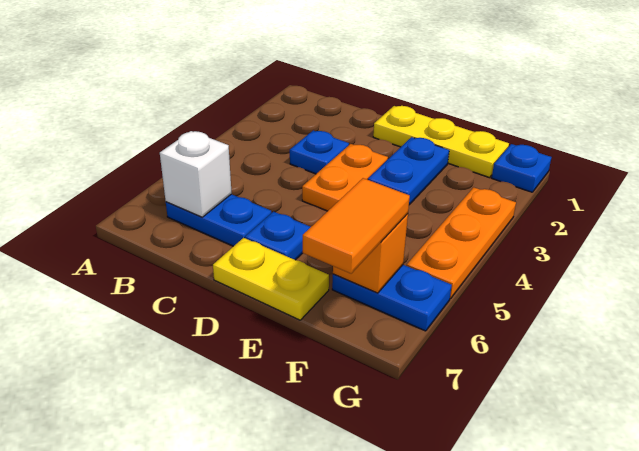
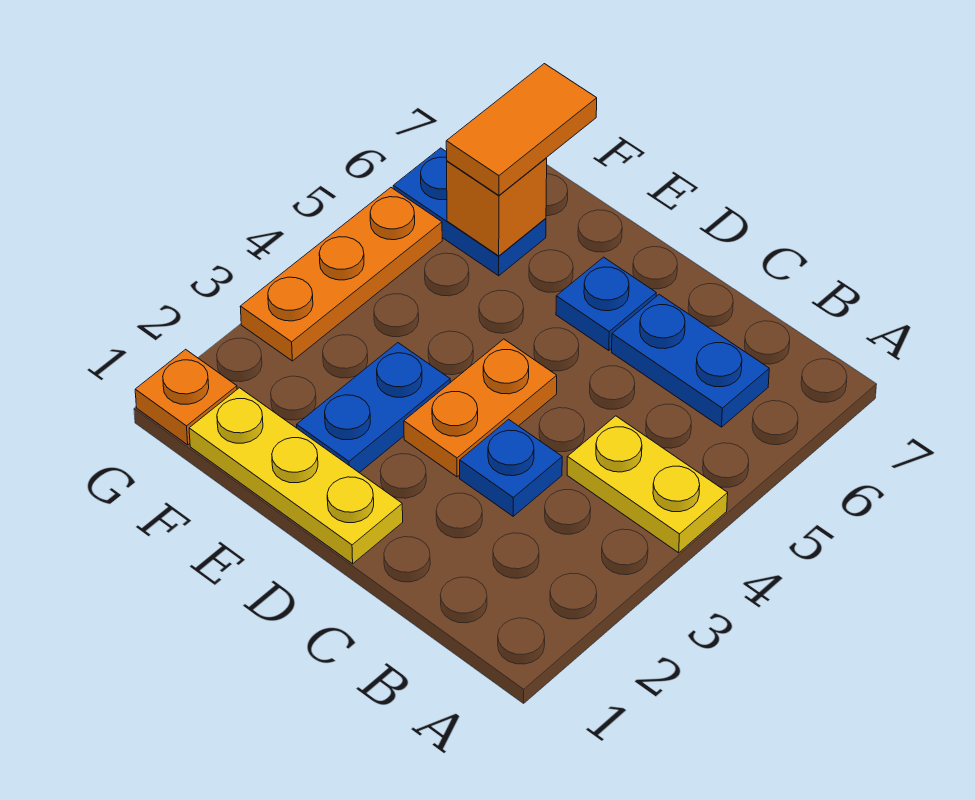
white 1x1 brick [160,131,232,217] -> none
yellow 1x2 plate [213,238,329,320] -> yellow 1x2 plate moved to [567,416,728,553]
blue 1x1 plate [492,144,551,192] -> orange 1x1 plate [135,349,237,445]

